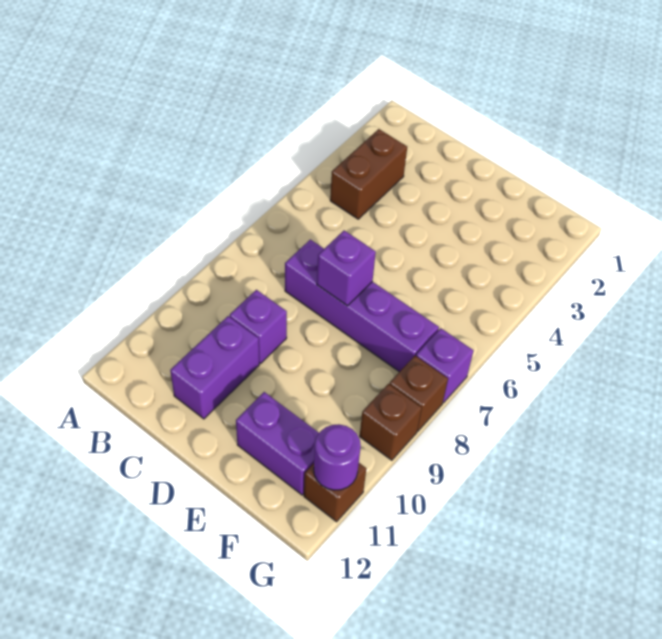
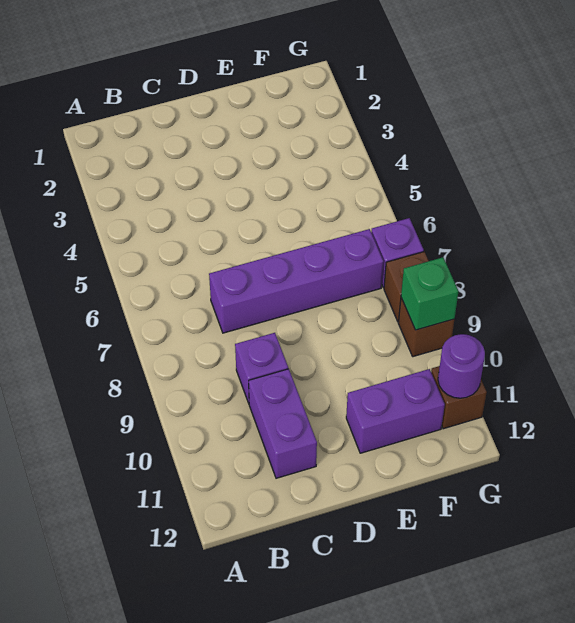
brown 1x2 brick [330,129,407,219] -> none
purple 1x1 brick [317,231,376,306] -> none
none -> green 1x1 brick [401,257,459,330]

